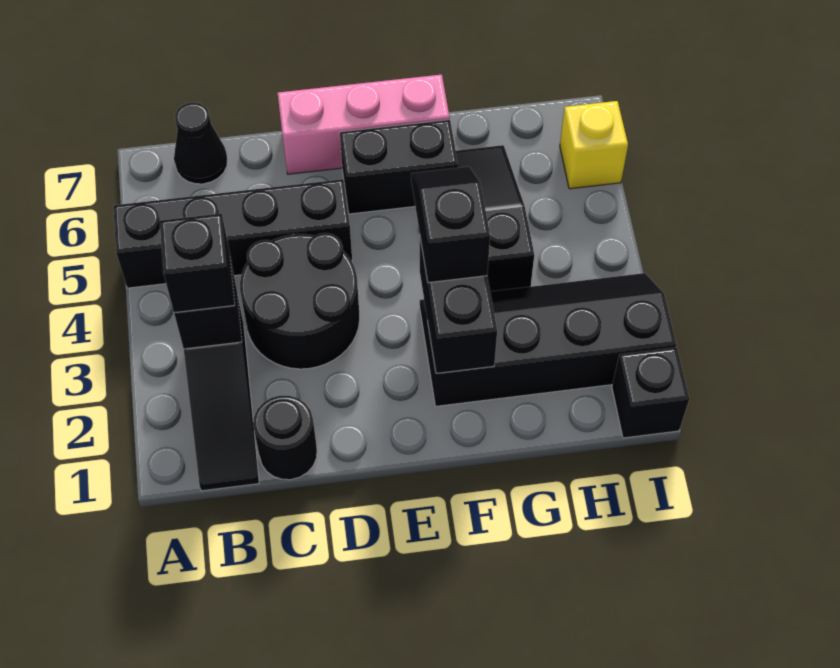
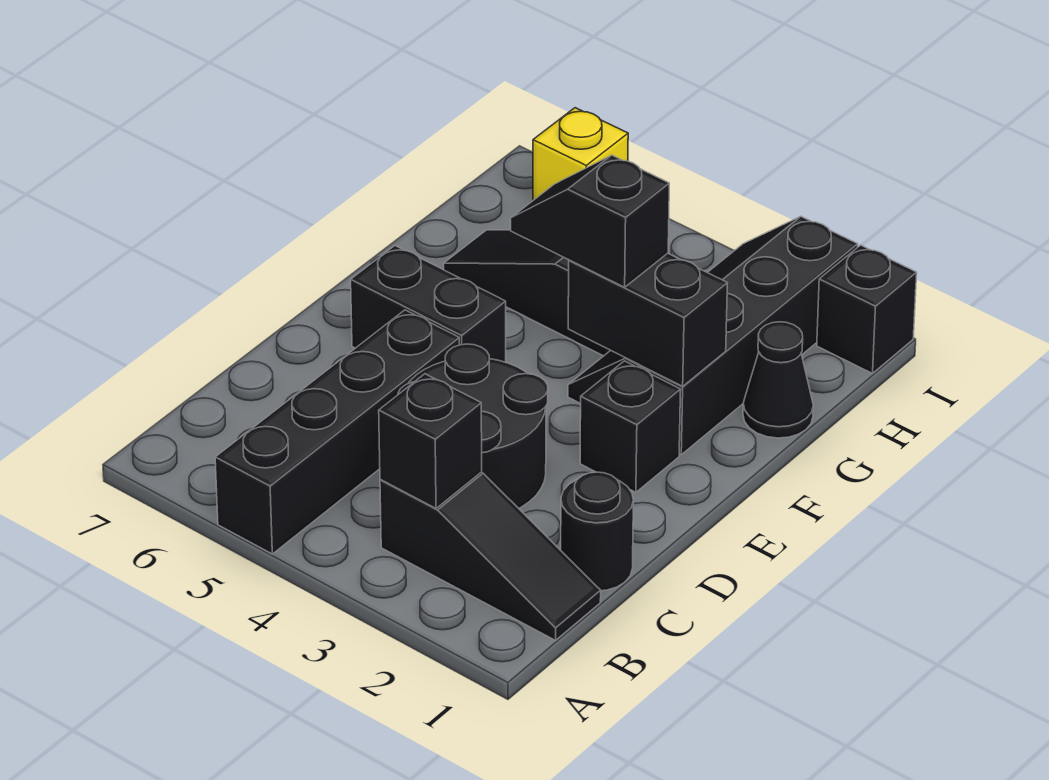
black 1x1 brick [160,213,235,313] -> black 1x1 brick moved to [580,361,681,492]
black 1x1 cone [174,103,228,184] -> black 1x1 cone moved to [743,322,813,438]
pink 1x3 brick [278,74,450,174] -> none
black 1x2 brick [340,120,458,214] -> black 1x2 brick turned to [351,246,506,362]

